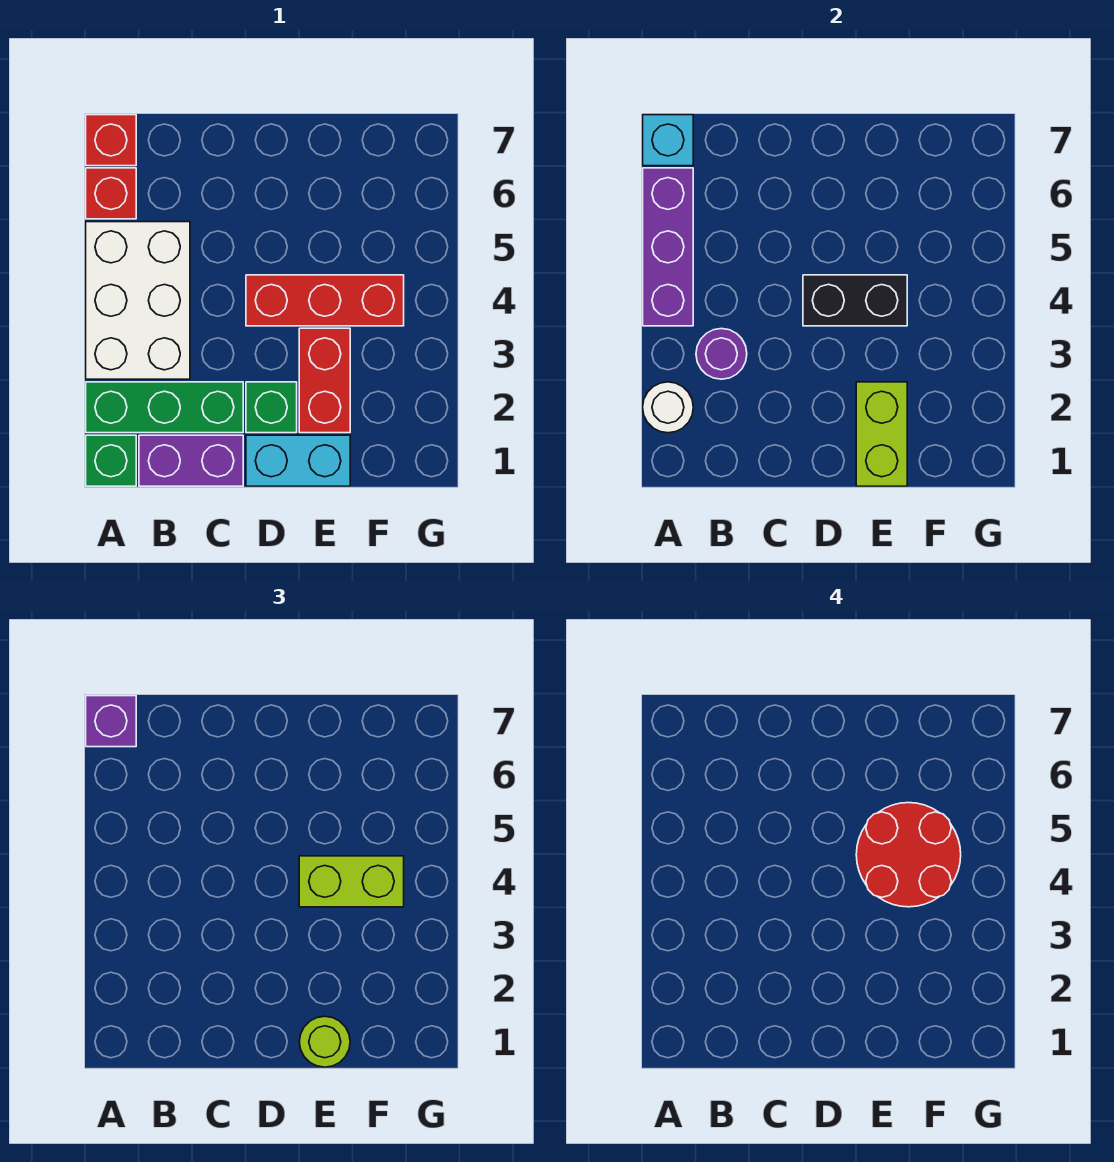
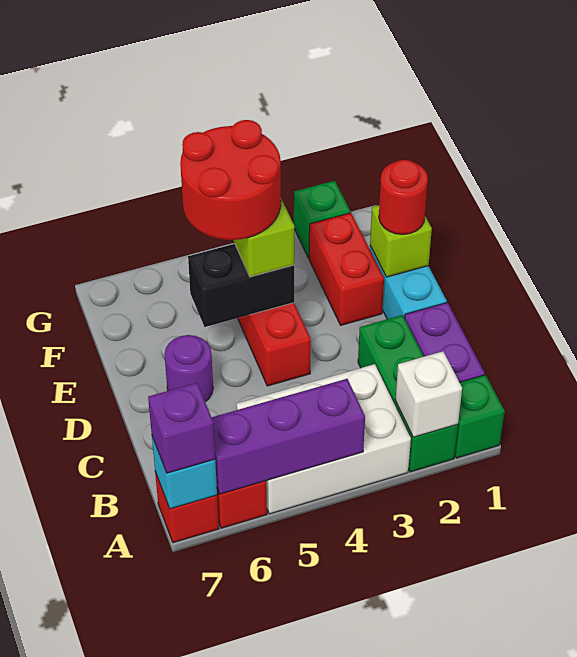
white 1x1 round brick [643,382,693,433] -> white 1x1 brick [395,351,462,437]
purple 1x1 round brick [696,329,747,379] -> purple 1x1 round brick moved to [165,335,213,402]
green 1x1 brick [246,382,297,433] -> green 1x1 brick moved to [294,181,350,258]
black 1x2 brick [803,275,907,326] -> black 1x2 brick turned to [188,244,294,327]
lime 1x2 brick [856,382,907,486] -> lime 1x1 brick [370,205,432,277]
lime 1x1 round brick [299,1016,350,1067] -> red 1x1 round brick [379,160,428,234]
red 1x2 brick [299,328,350,433] -> red 1x2 brick turned to [309,213,384,325]

